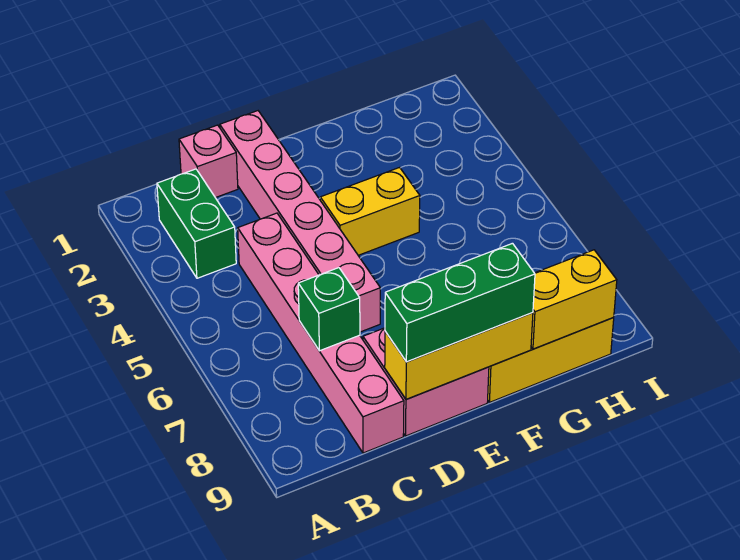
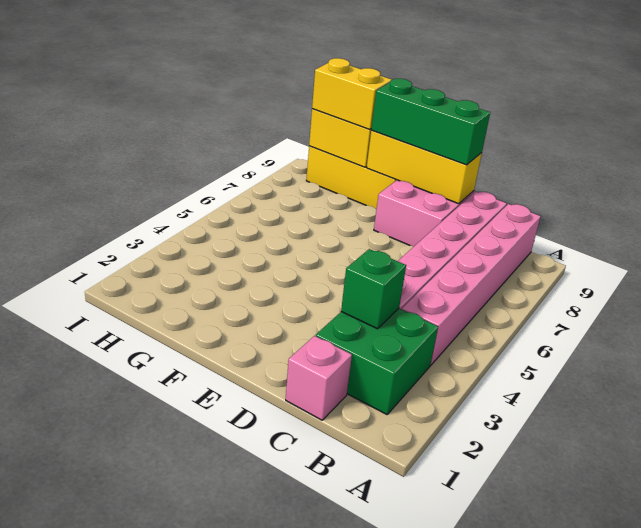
green 1x2 brick [157,169,236,278] -> green 2x2 brick [316,308,438,414]
green 1x1 brick [298,268,360,351] -> green 1x1 brick moved to [341,249,406,329]
pink 1x6 brick [220,111,380,332] -> pink 1x6 brick moved to [402,204,541,365]
yellow 1x2 brick [320,167,420,255] -> yellow 1x2 brick moved to [312,58,392,130]

